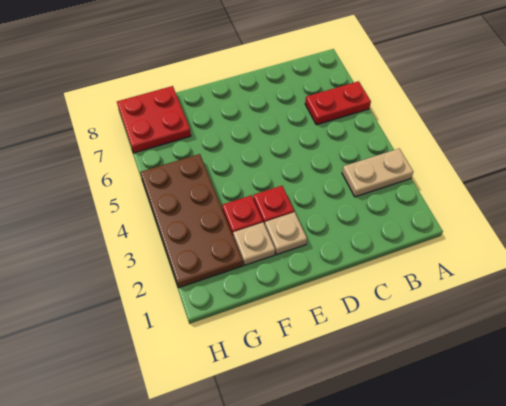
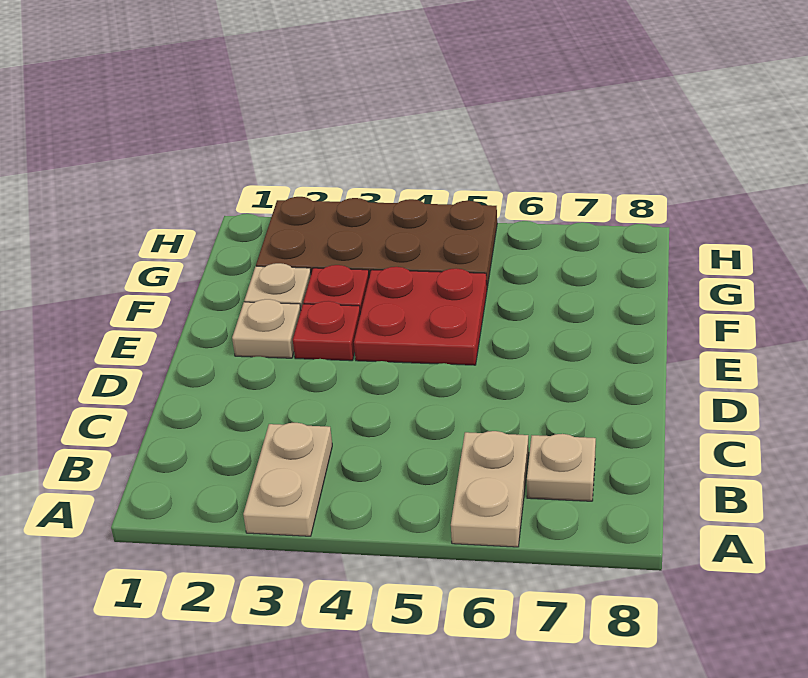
red 1x2 plate [305,81,371,125] -> tan 1x2 plate [451,431,529,547]
none -> tan 1x1 plate [527,434,596,501]
red 2x2 plate [117,86,191,153] -> red 2x2 plate moved to [354,267,487,365]

